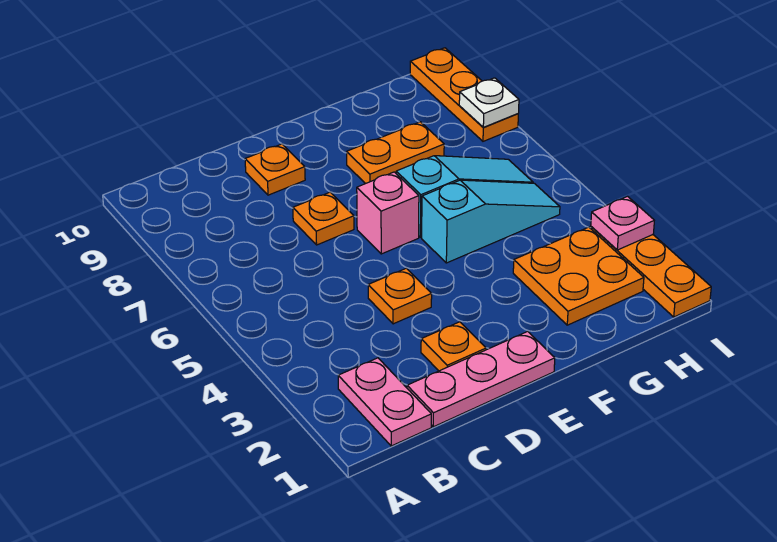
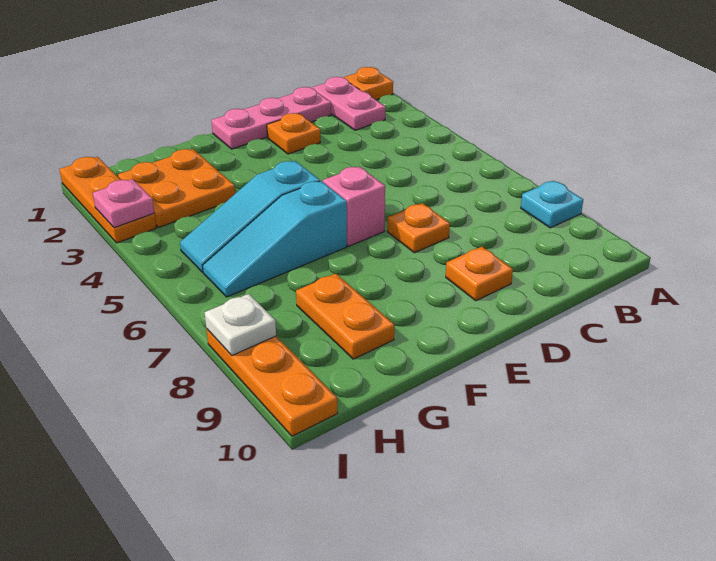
none -> cyan 1x1 plate [521,181,583,228]
orange 1x1 plate [368,268,432,324] -> orange 1x1 plate moved to [344,67,393,100]
orange 1x2 plate [347,122,444,184] -> orange 1x2 plate turned to [296,274,394,359]

